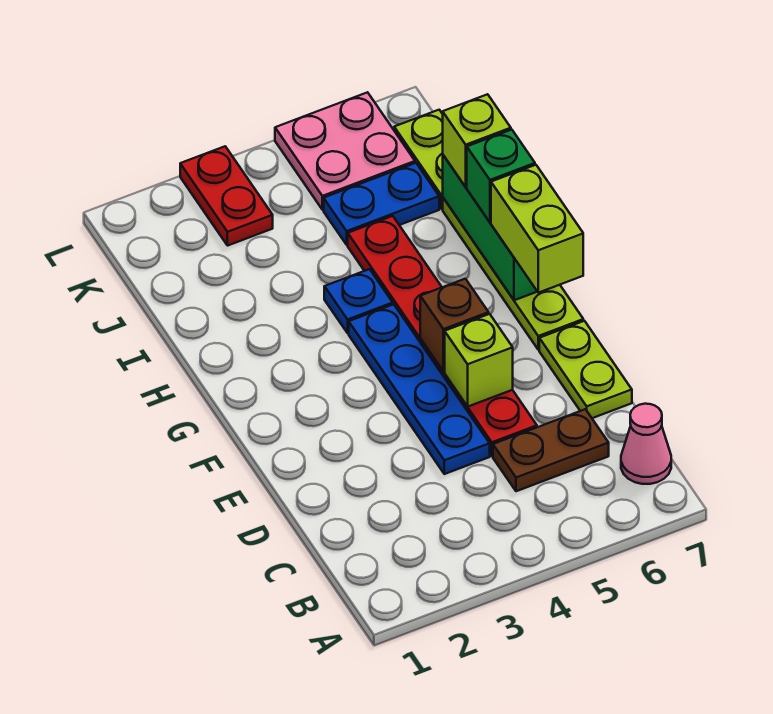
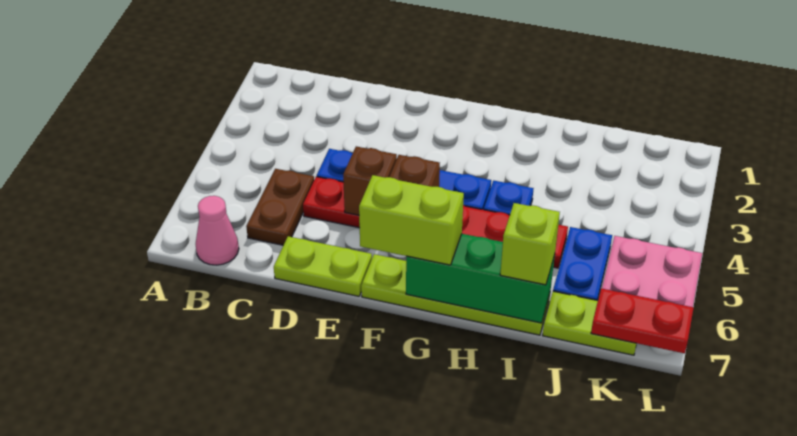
lime 1x1 brick [445,314,513,407] -> brown 1x1 brick [343,146,397,215]
green 1x1 brick [467,130,535,222] -> none
red 1x2 plate [180,146,273,246] -> red 1x2 plate moved to [591,288,694,353]

